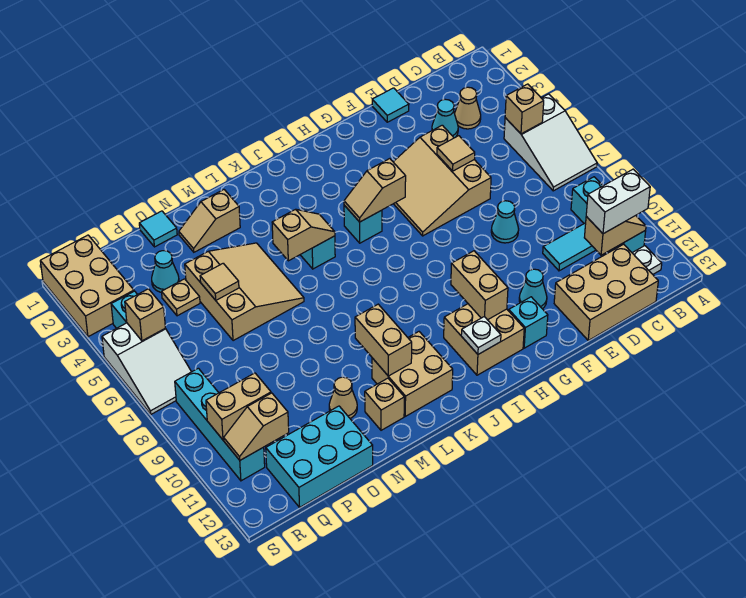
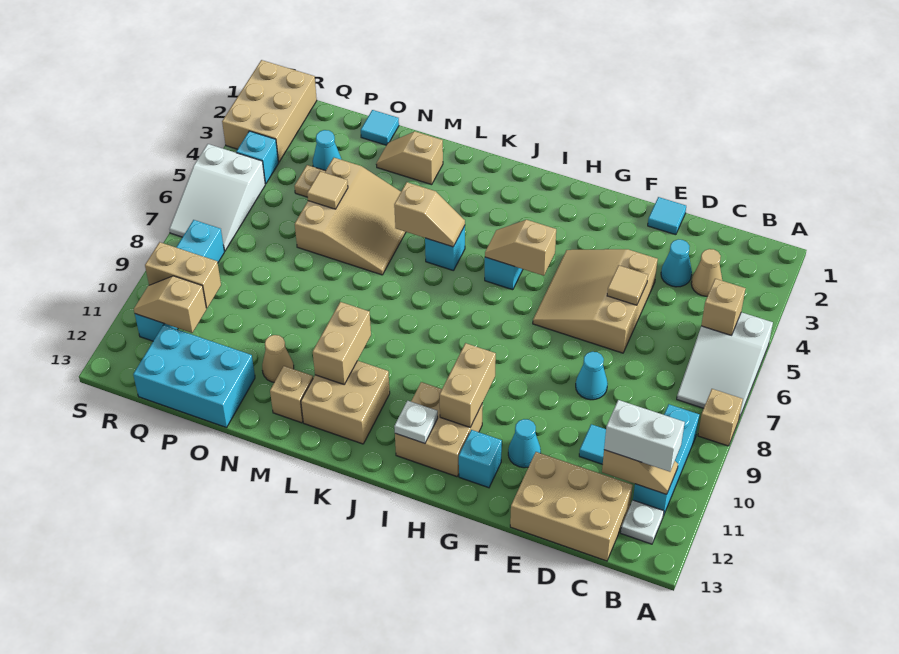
tan 1x1 brick [125,289,165,341] -> tan 1x1 brick moved to [698,389,743,446]

